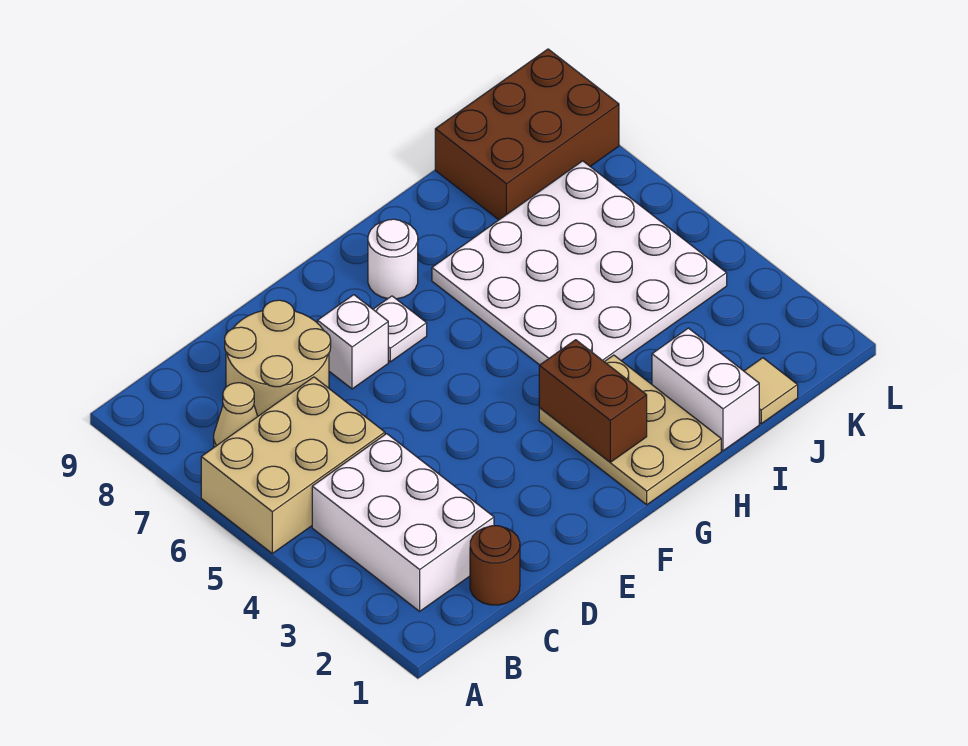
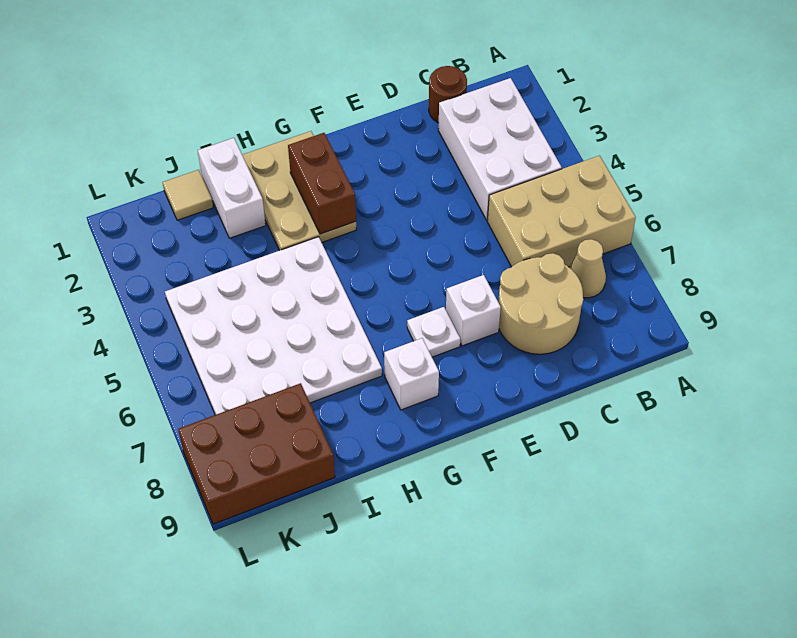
white 1x1 round brick [368,219,418,299] -> white 1x1 brick [384,338,439,410]

